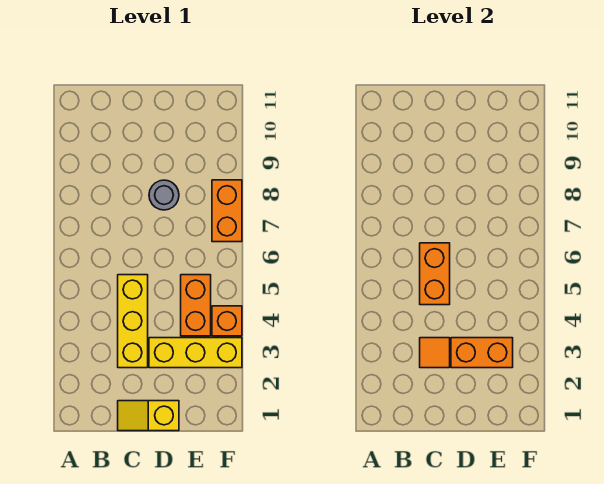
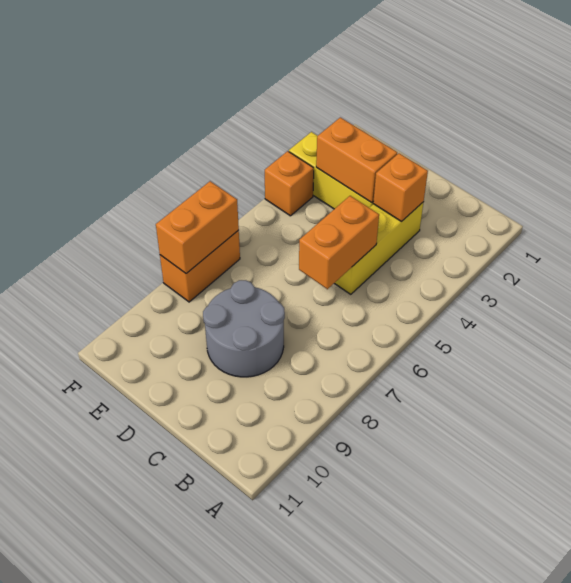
yellow 1x2 slope [118,401,179,431] -> none
orange 1x1 tile [420,338,450,368] -> orange 1x1 brick [373,153,428,222]
grey 1x1 round brick [149,180,179,210] -> grey 2x2 round brick [203,280,285,377]
orange 1x2 brick [181,275,211,336] -> orange 1x2 brick moved to [156,181,239,274]

